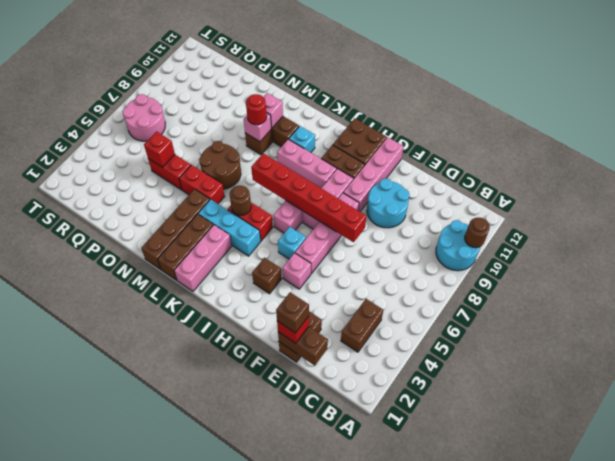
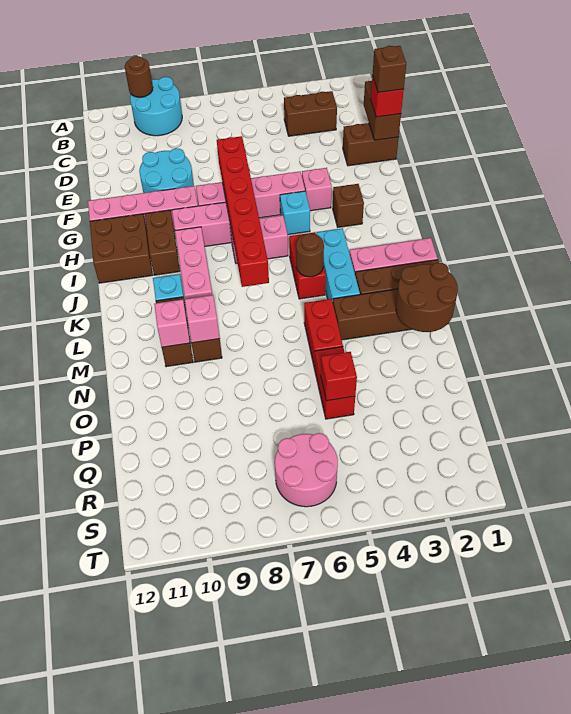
brown 2x2 round brick [199,141,241,189] -> brown 2x2 round brick moved to [396,262,458,332]
red 1x1 round brick [246,94,267,125] -> none

